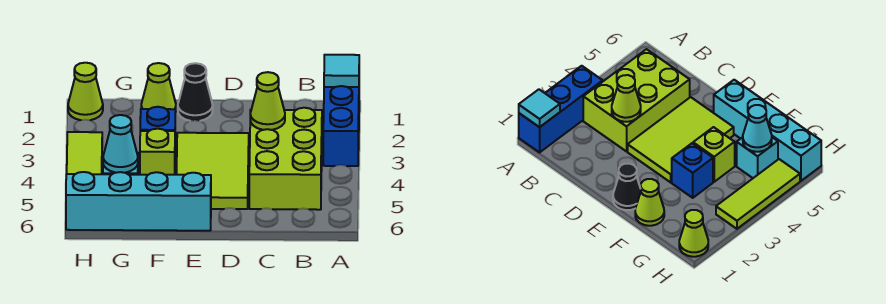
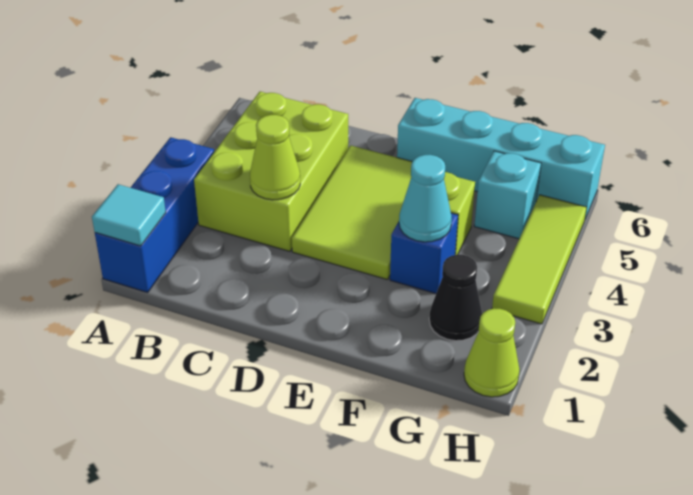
black 1x1 cone [178,63,213,121] -> black 1x1 cone moved to [429,255,482,341]
lime 1x1 cone [141,63,176,112] -> none
cyan 1x1 cone [103,115,138,173] -> cyan 1x1 cone moved to [399,155,452,242]

